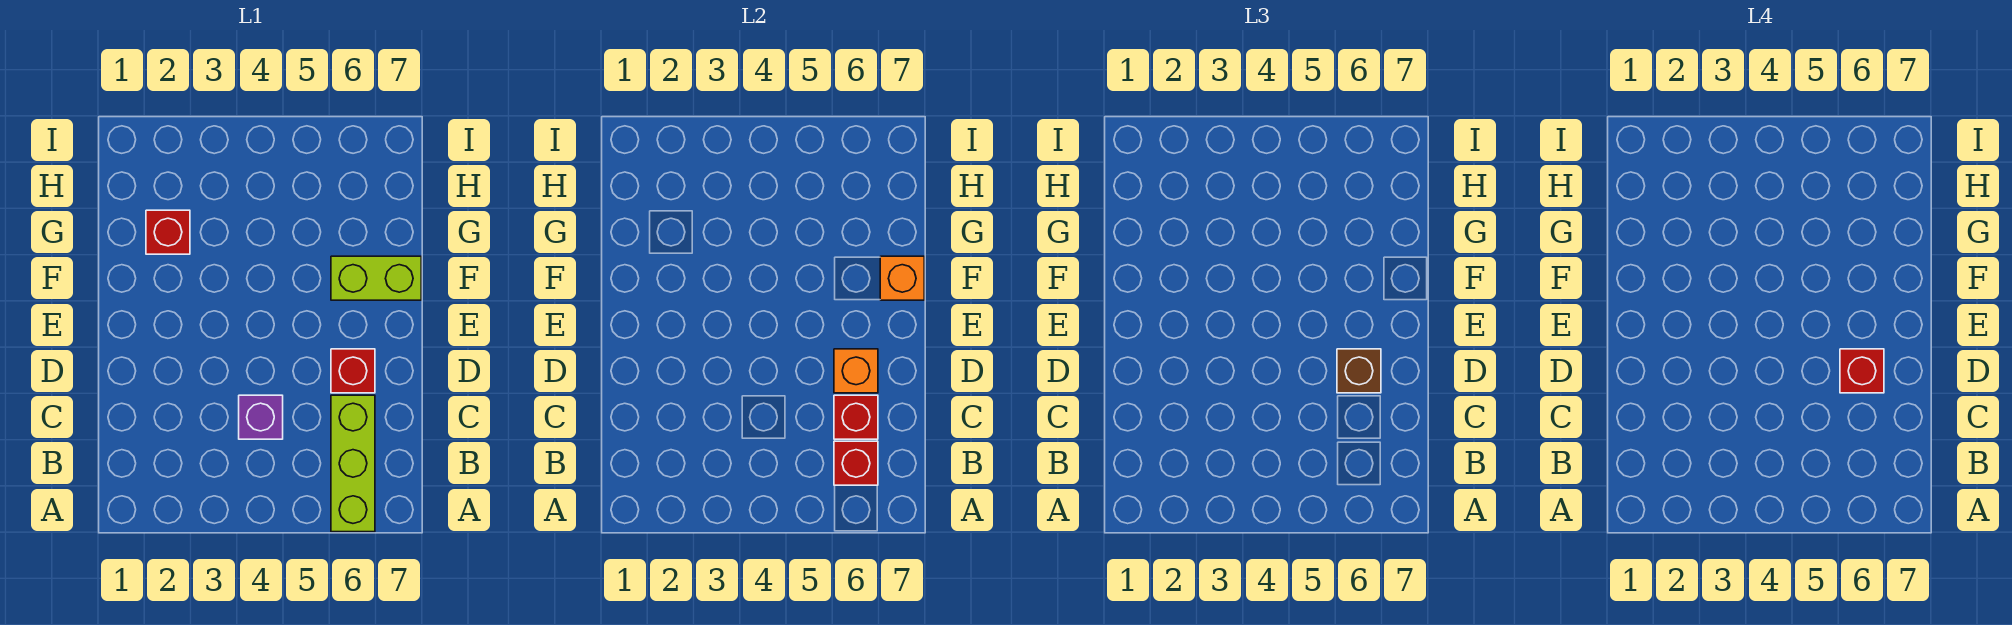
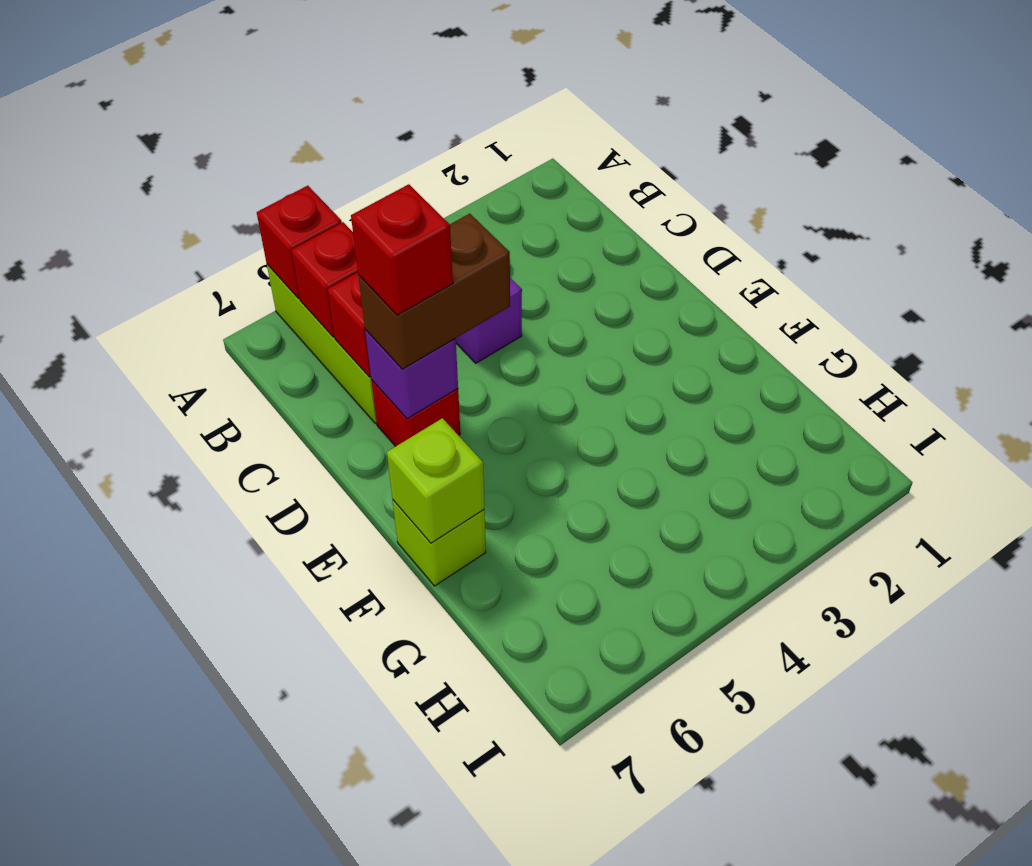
orange 1x1 brick [834,349,878,393] -> purple 1x1 brick [365,330,458,419]
brown 1x1 brick [1337,349,1381,393] -> brown 1x2 brick [358,214,510,369]
lime 1x2 brick [331,256,421,300] -> lime 1x1 brick [393,500,486,586]
orange 1x1 brick [880,256,924,300] -> lime 1x1 brick [387,418,484,543]
red 1x1 brick [146,210,190,254] -> red 1x1 brick moved to [257,186,342,299]

